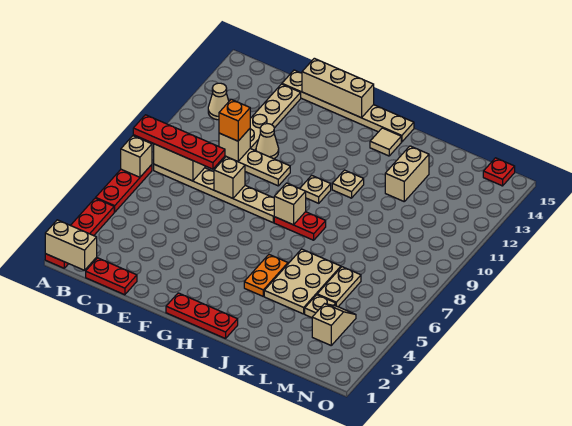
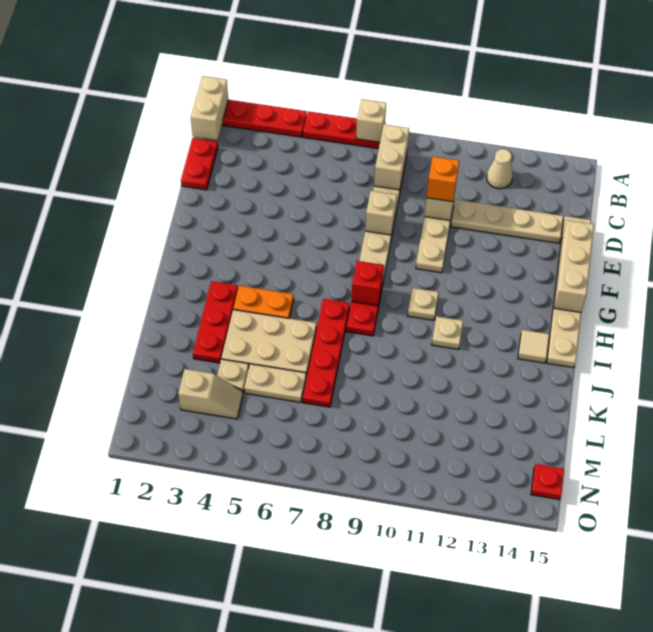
red 1x4 plate [133,115,225,169] -> red 1x4 plate moved to [302,299,350,407]
tan 1x1 cone [256,124,279,159] -> none
red 1x3 plate [166,293,238,339] -> red 1x3 plate moved to [193,281,238,363]
tan 1x1 brick [274,183,306,225] -> red 1x1 brick [351,261,384,306]
tan 1x2 brick [385,146,429,201] -> none

